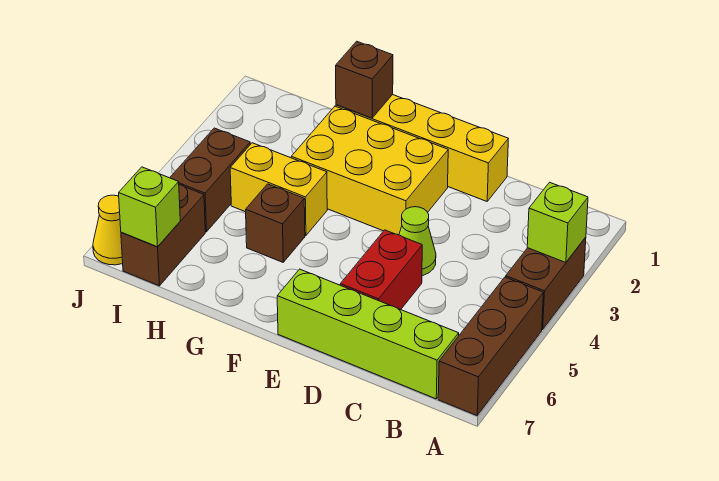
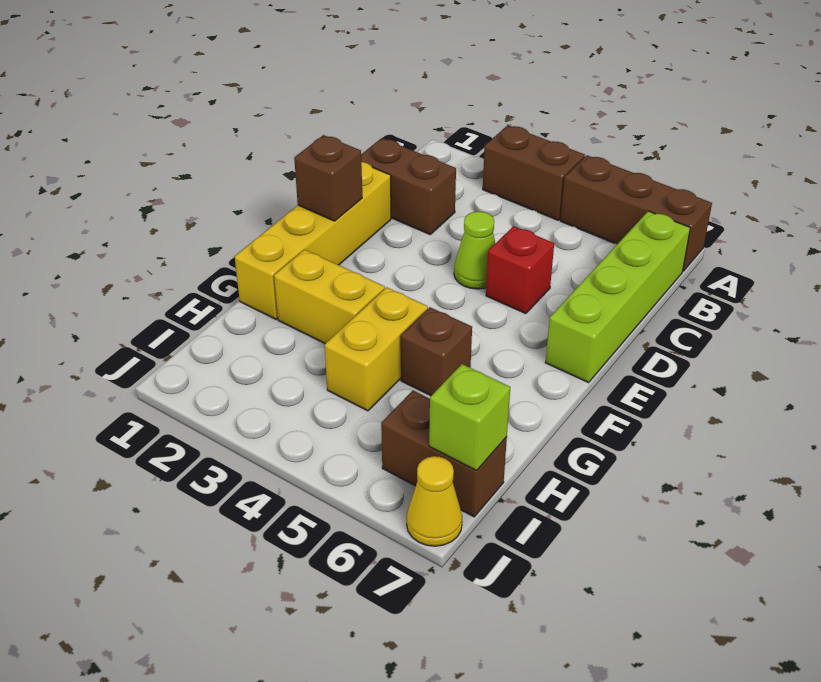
lime 1x1 brick [527,182,588,262] -> none
red 1x2 brick [340,230,422,310] -> red 1x1 brick [486,226,554,314]
yellow 2x3 brick [291,106,448,235] -> yellow 1x2 brick [274,250,385,344]
brown 1x1 brick [336,41,393,118] -> brown 1x1 brick moved to [294,135,362,221]
brown 1x2 brick [170,128,250,232] -> brown 1x2 brick moved to [361,138,456,234]

